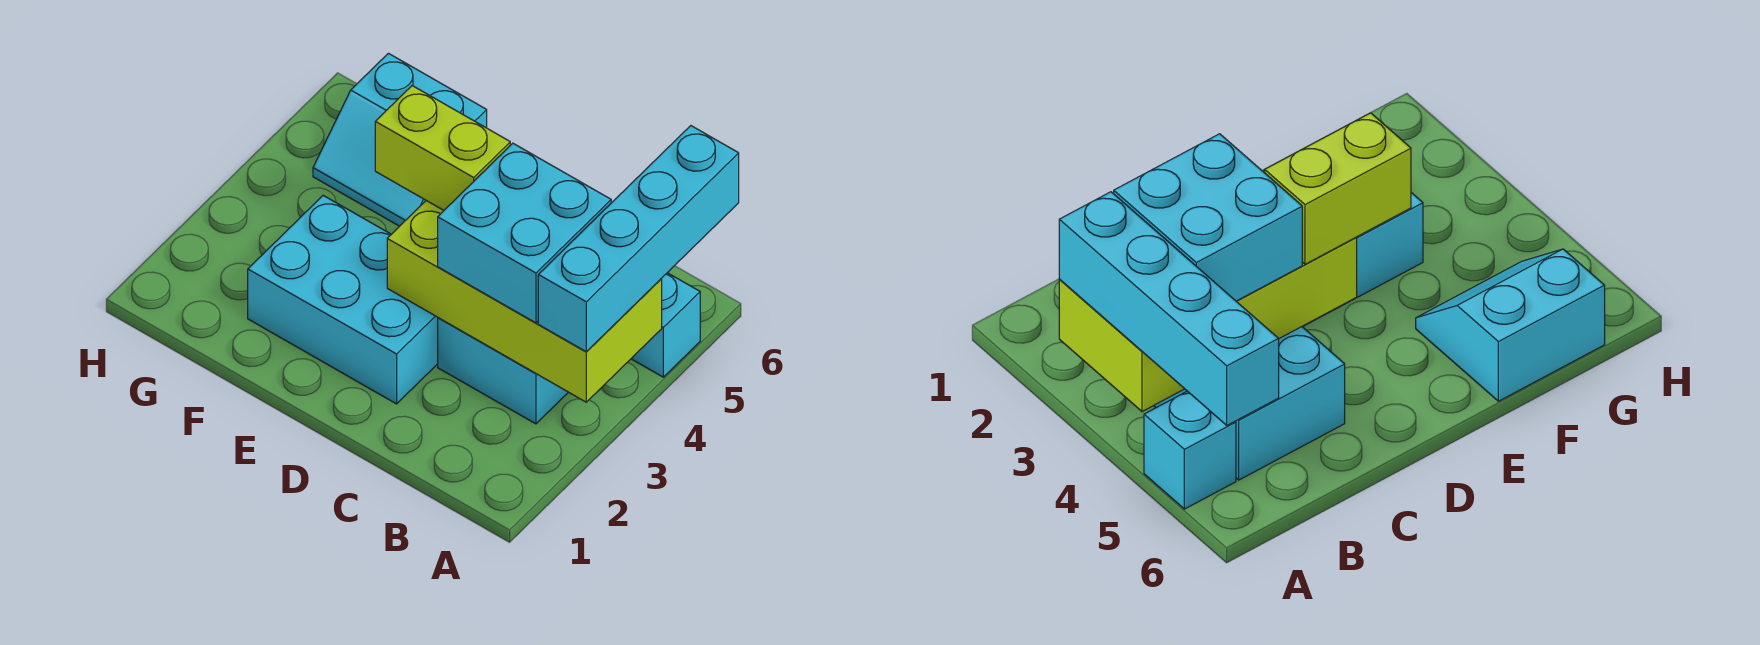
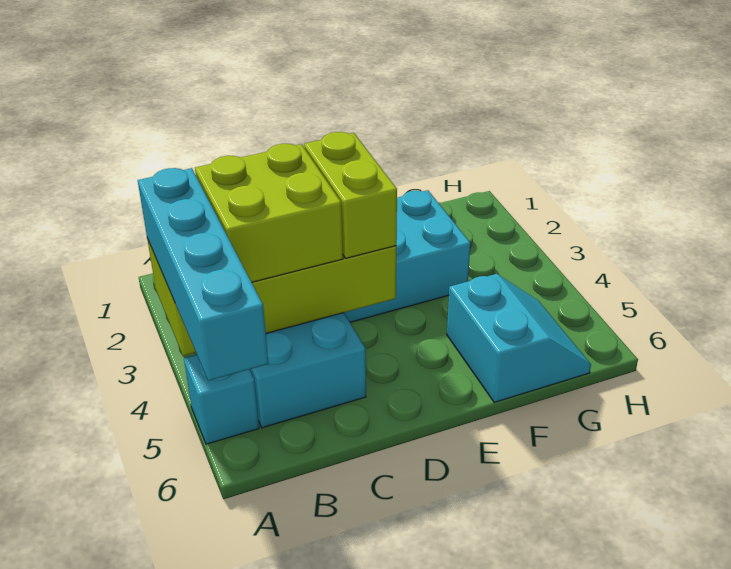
cyan 2x2 brick [438,143,611,323] -> lime 2x2 brick [195,144,343,282]
lime 1x2 brick [375,86,510,210] -> lime 1x2 brick turned to [304,132,397,258]
cyan 2x2 slope [313,53,487,226] -> cyan 2x2 slope turned to [447,274,591,402]

